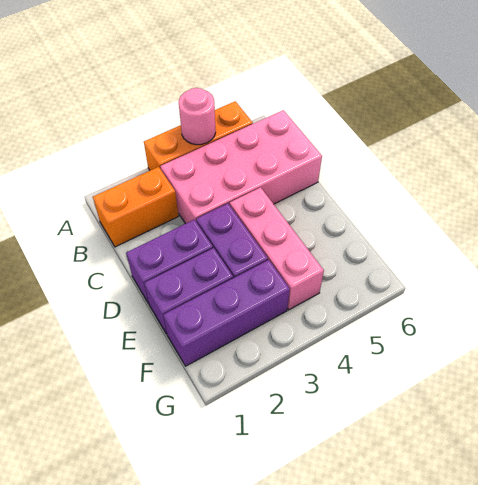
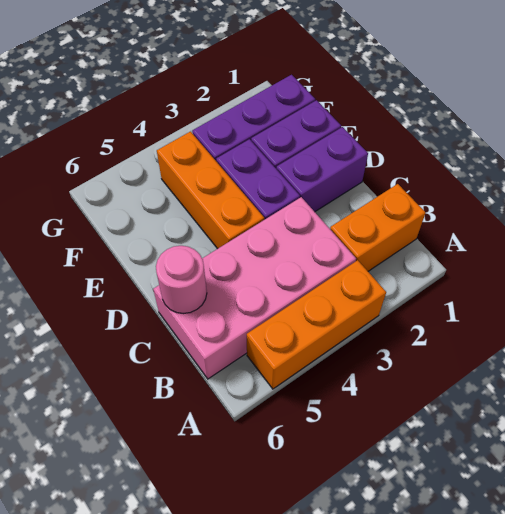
pink 1x1 round brick [179,88,216,145] -> pink 1x1 round brick moved to [156,246,207,314]
pink 1x3 brick [230,187,324,310] -> orange 1x3 brick [157,132,264,249]

